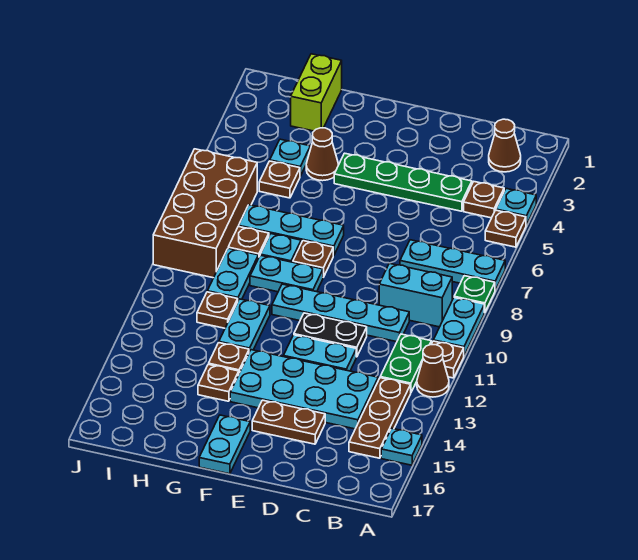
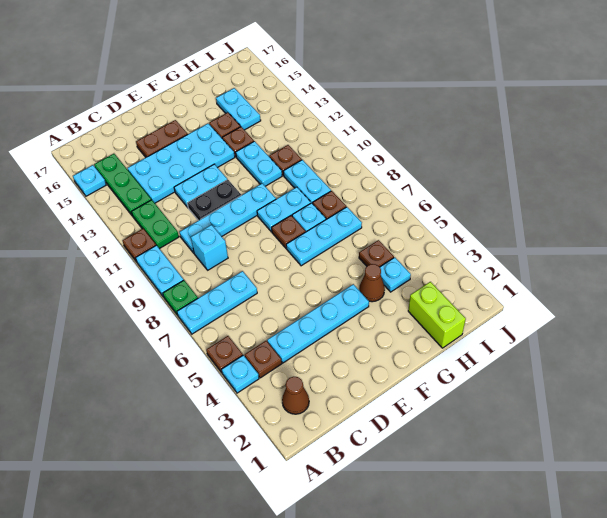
brown 1x1 cone [417,345,449,397] -> none
cyan 1x2 brick [379,263,452,327] -> cyan 1x1 brick [191,225,228,270]
brown 1x3 plate [349,378,411,458] -> green 1x3 plate [94,154,151,215]
green 1x4 plate [334,153,472,211] -> cyan 1x4 plate [267,284,369,363]
cyan 1x2 plate [199,415,250,474] -> cyan 1x2 plate moved to [216,88,261,130]
brown 2x4 brick [153,149,257,278] -> none

